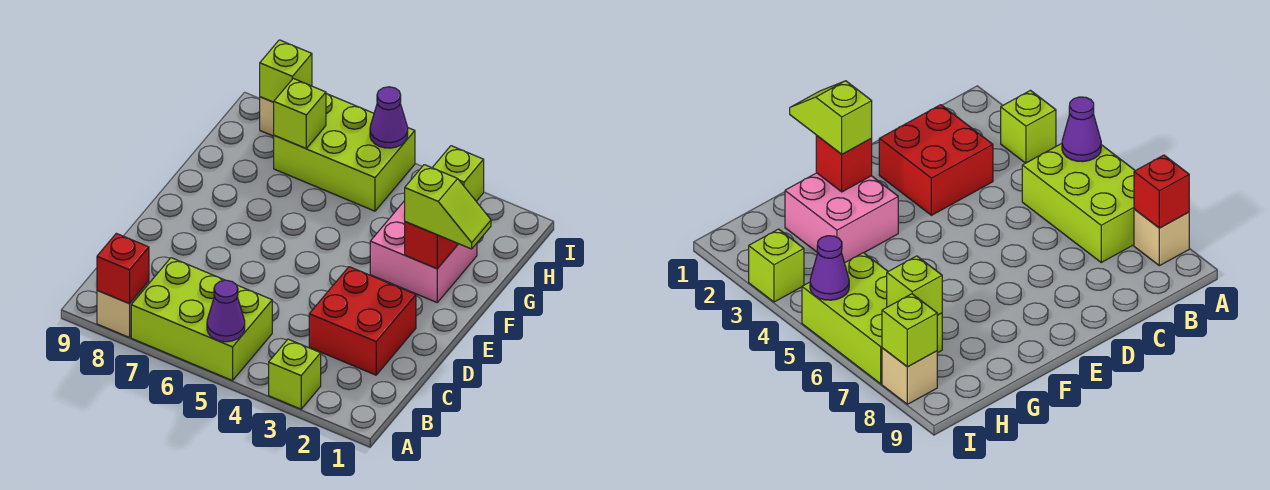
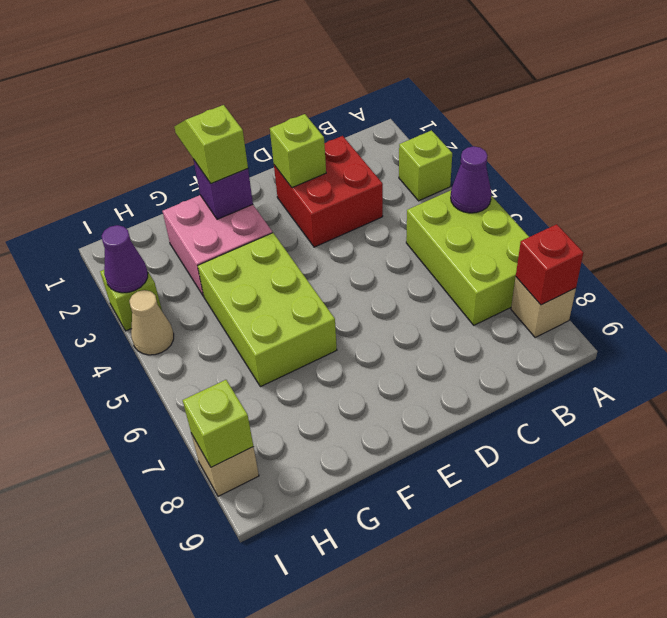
red 1x1 brick [405,222,457,269] -> purple 1x1 brick [194,161,253,219]
lime 2x3 brick [274,93,415,211] -> lime 2x3 brick moved to [198,233,337,387]
lime 1x1 brick [273,78,326,148] -> lime 1x1 brick moved to [270,114,326,188]
none -> tan 1x1 cone [129,290,174,355]
purple 1x1 cone [370,87,408,148] -> purple 1x1 cone moved to [102,225,148,293]

